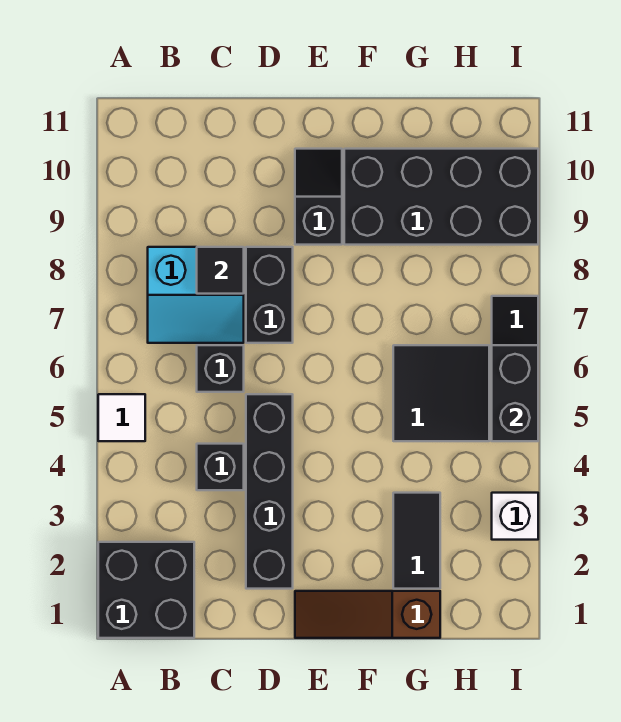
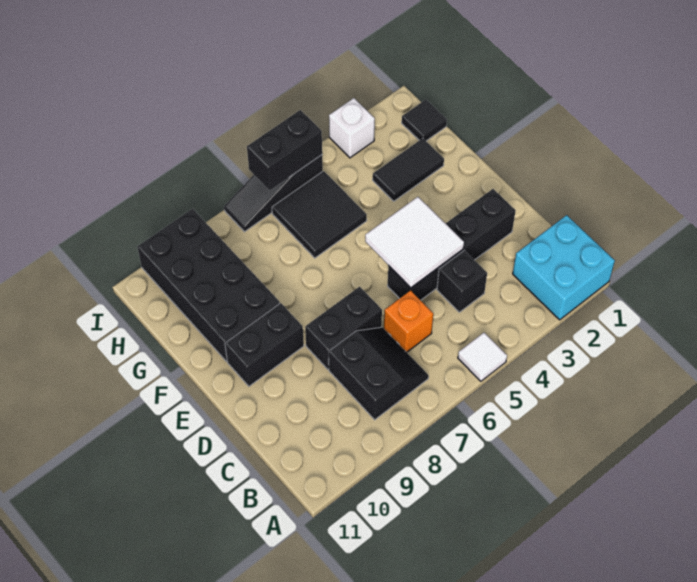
black 2x2 brick [98,542,194,638] -> cyan 2x2 brick [513,215,615,320]
cyan 2x2 slope [148,247,244,343] -> black 2x2 slope [329,327,429,420]
black 1x1 brick [197,345,244,392] -> orange 1x1 brick [384,290,433,352]
black 1x1 tile [197,247,244,294] -> black 1x1 tile moved to [402,100,447,141]
none -> white 2x2 tile [365,197,464,288]
brown 1x3 slope [295,591,440,638] -> none
black 1x2 slope [295,149,342,245] -> black 1x2 brick [225,303,304,386]

